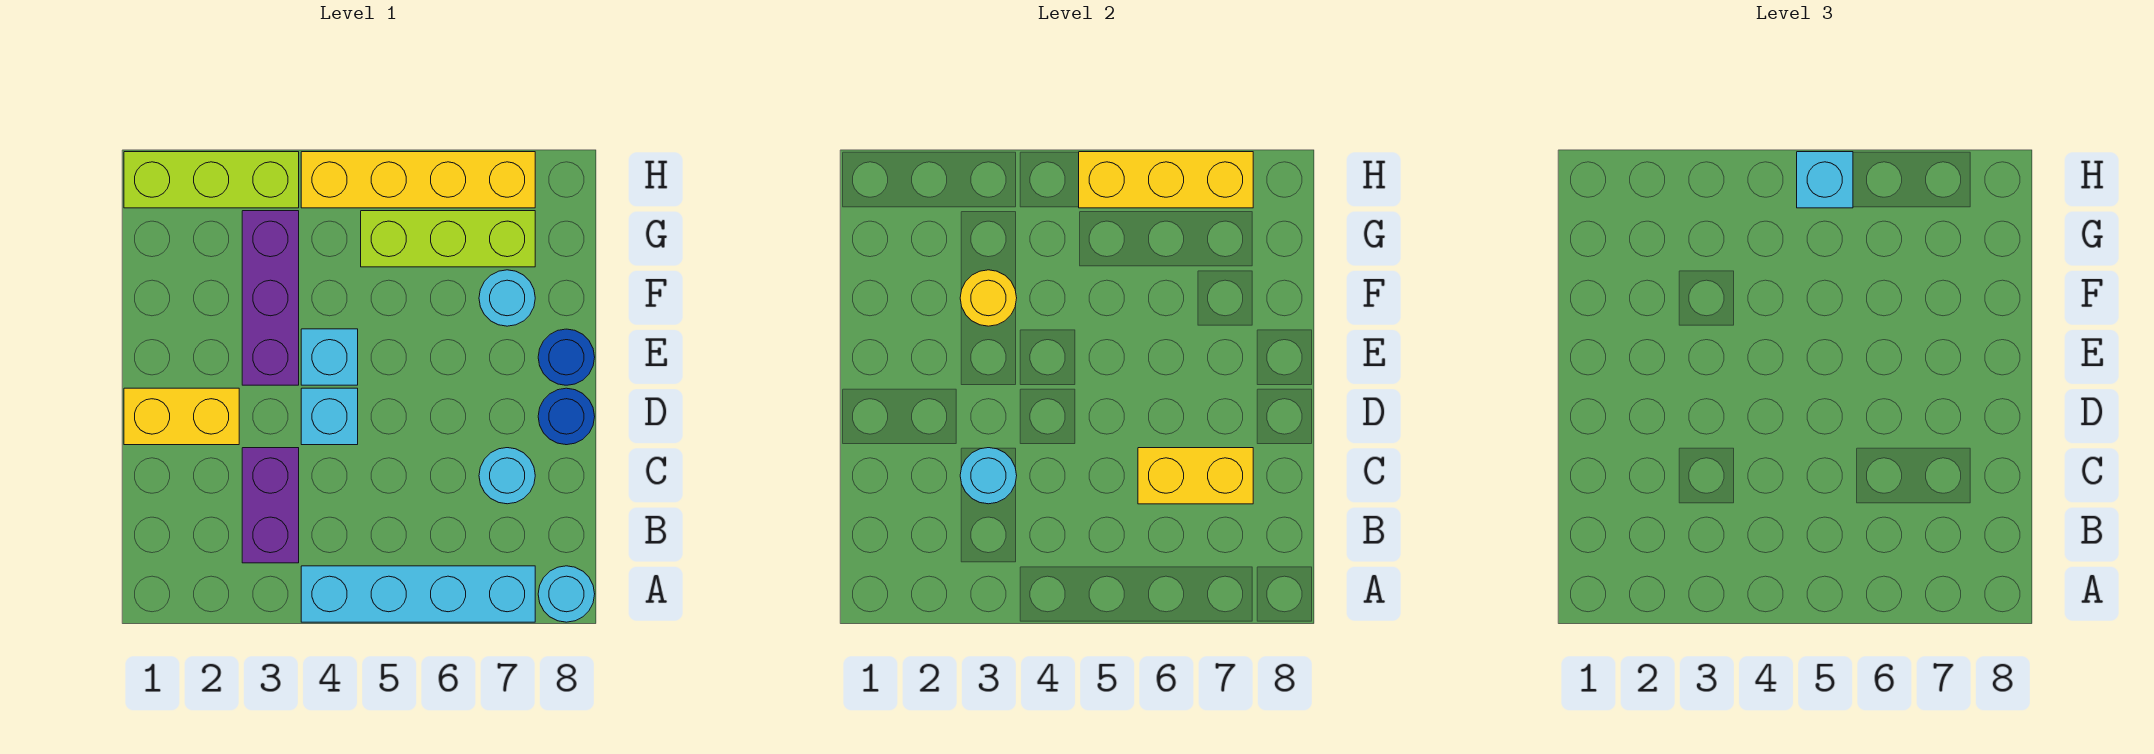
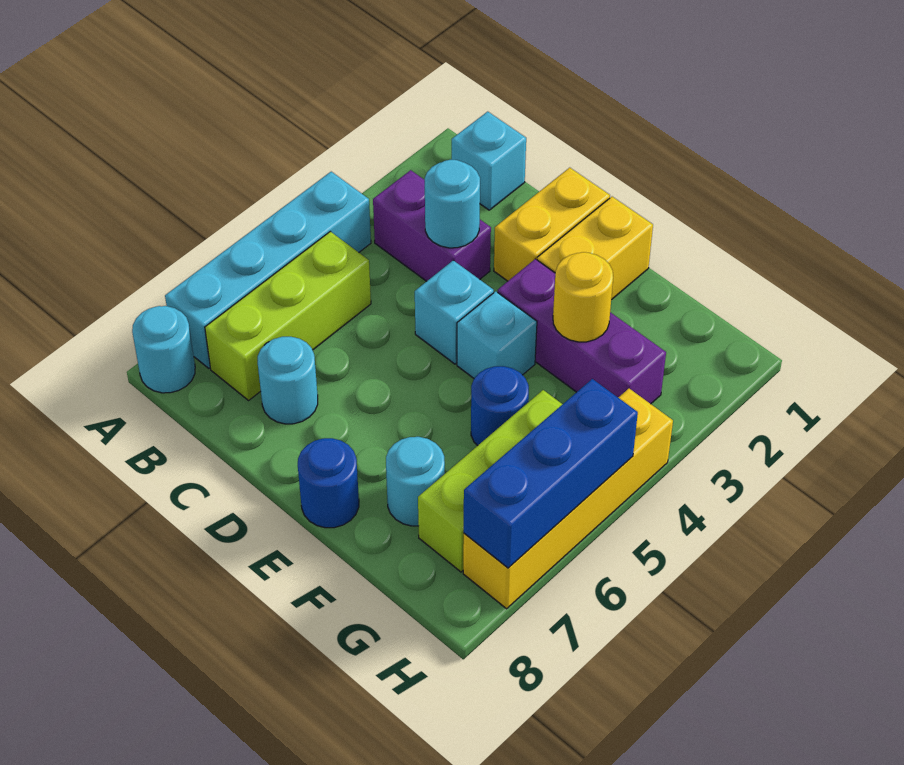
yellow 1x2 brick [1138,448,1253,504] -> yellow 1x2 brick moved to [537,197,653,300]
blue 1x1 round brick [538,388,595,445] -> blue 1x1 round brick moved to [471,366,529,446]
lime 1x3 brick [124,152,299,208] -> lime 1x3 brick moved to [205,231,371,400]
yellow 1x3 brick [1079,152,1253,208] -> blue 1x3 brick [464,379,638,568]
cyan 1x1 brick [1797,152,1853,208] -> cyan 1x1 brick moved to [452,112,526,210]

